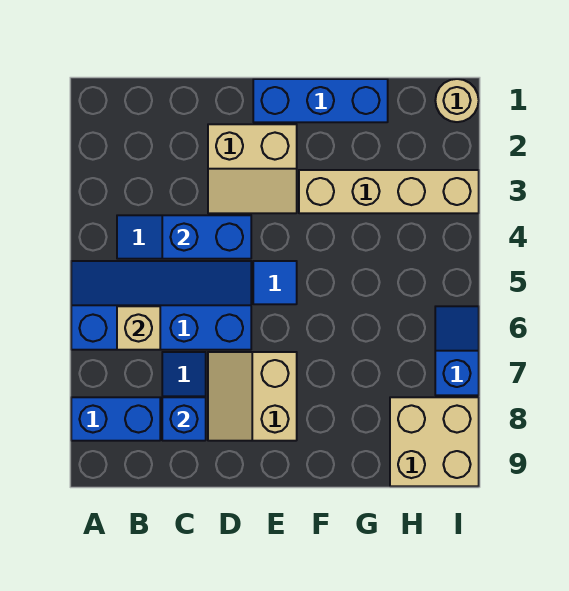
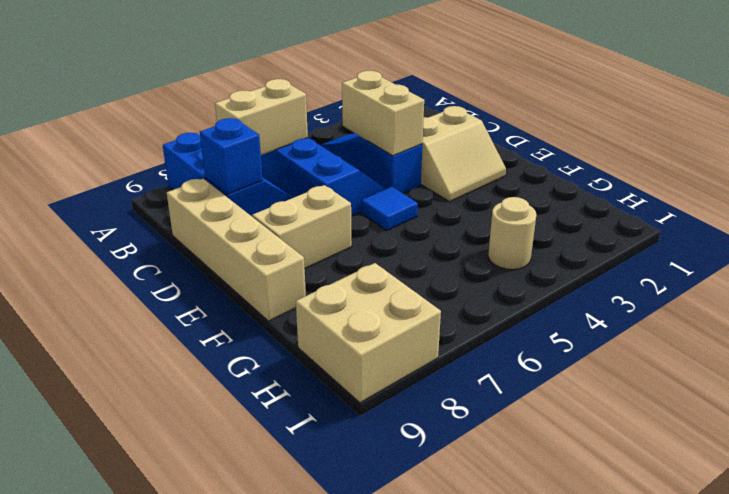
tan 1x1 brick [117,306,160,350] -> tan 1x2 brick [215,79,308,155]
blue 1x2 brick [162,215,251,259] -> tan 1x2 brick [342,71,424,156]
tan 2x2 slope [208,124,297,213] -> tan 2x2 slope turned to [421,106,506,202]
blue 1x3 brick [253,79,388,122] -> none
tan 1x4 brick [299,170,479,213] -> tan 1x4 brick moved to [167,179,306,321]
tan 1x1 round brick [435,79,479,122] -> tan 1x1 round brick moved to [488,197,536,270]
blue 1x2 slope [435,306,479,395] -> none

